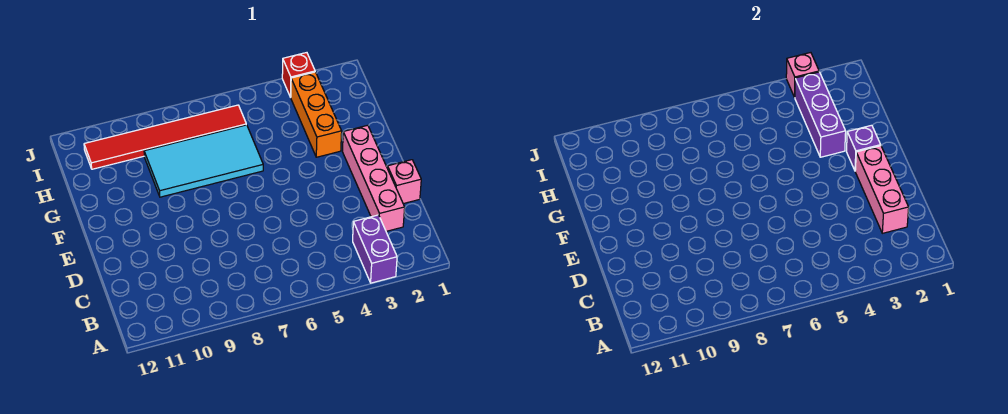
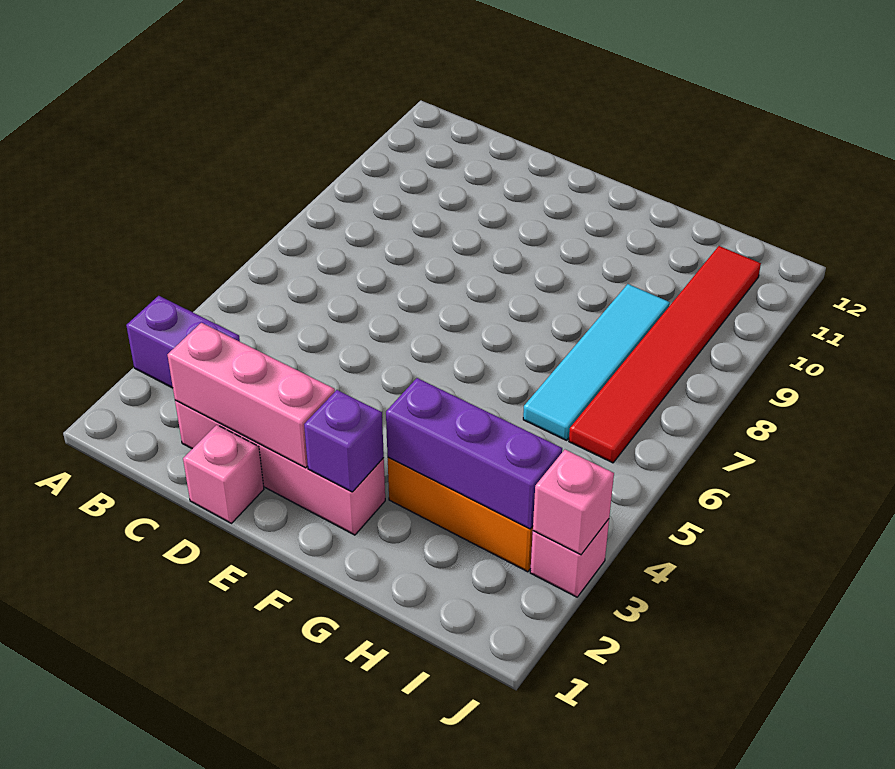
cyan 2x4 tile [144,125,263,197] -> cyan 1x4 tile [523,284,670,440]
red 1x1 brick [282,53,315,97] -> pink 1x1 brick [530,519,609,597]

